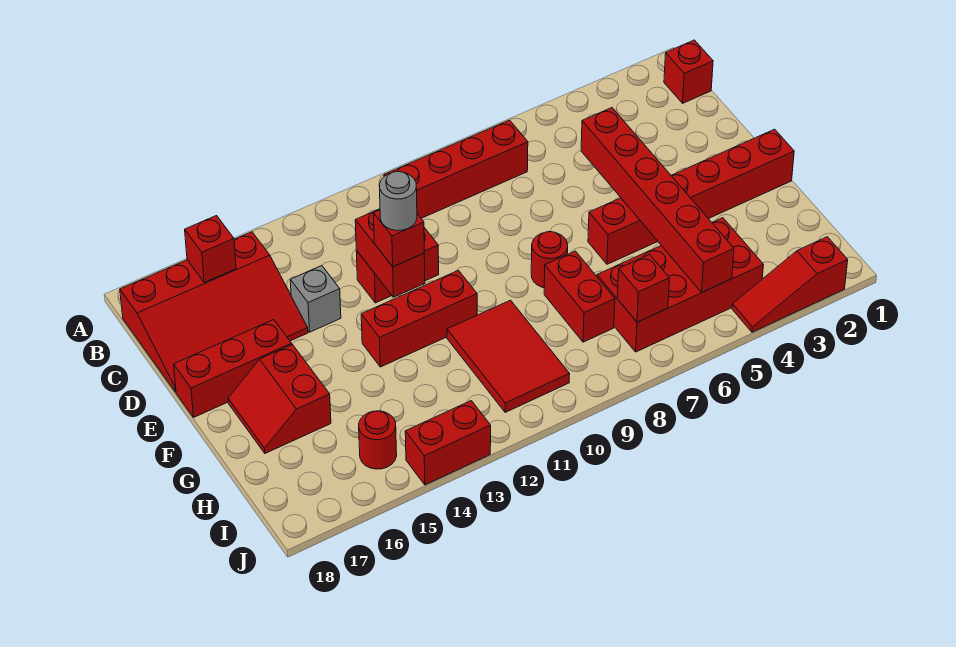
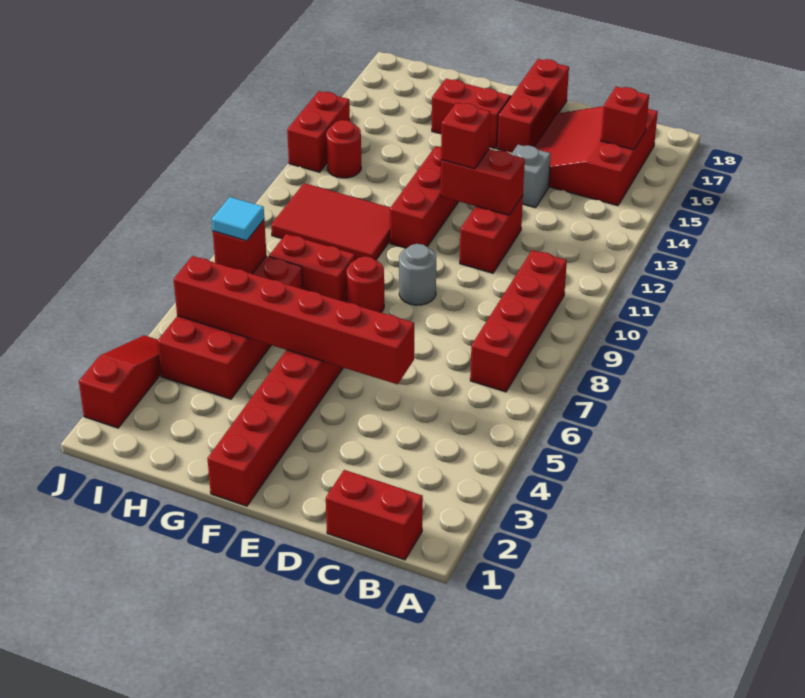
red 1x1 brick [664,40,713,103] -> red 1x2 brick [326,470,423,560]
red 3x4 slope [120,232,308,392] -> red 3x3 slope [534,106,658,206]
grey 1x1 round brick [379,171,417,231] -> grey 1x1 round brick moved to [399,244,436,305]
none -> cyan 1x1 tile [212,197,264,241]
red 1x1 round brick [359,411,397,469] -> red 1x1 round brick moved to [326,120,361,178]

